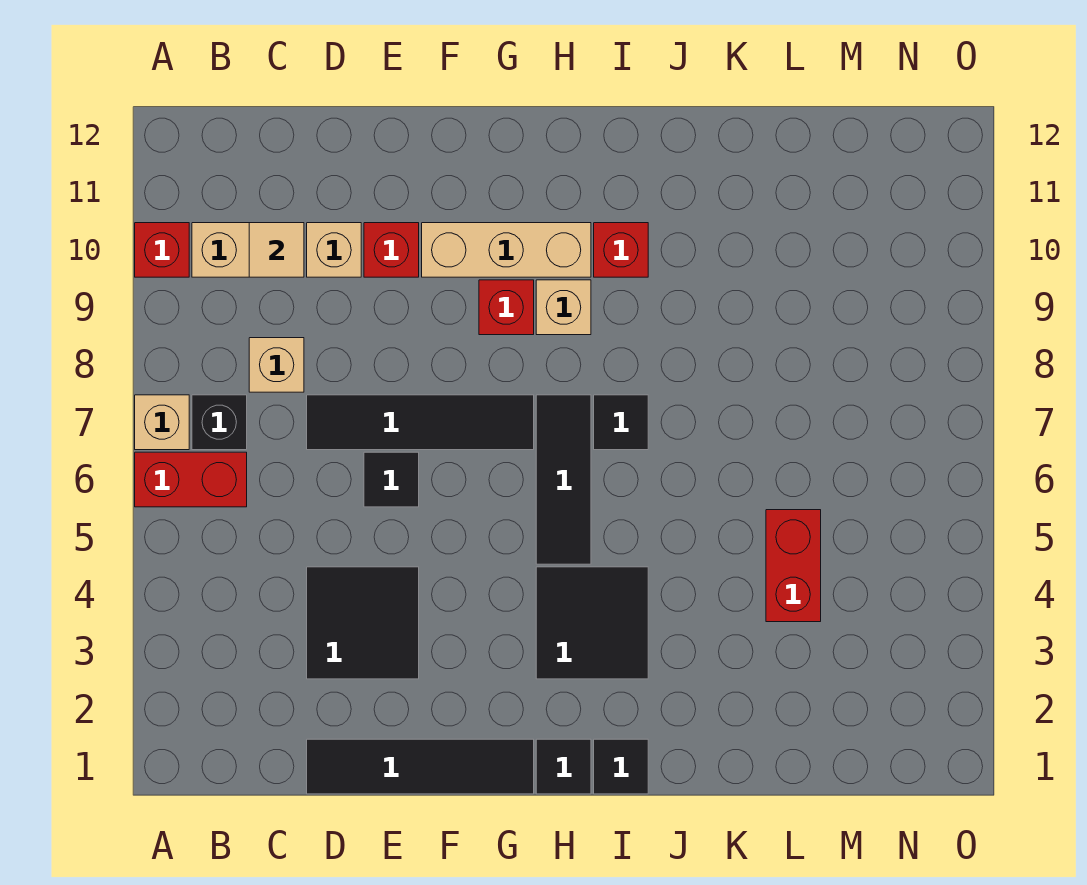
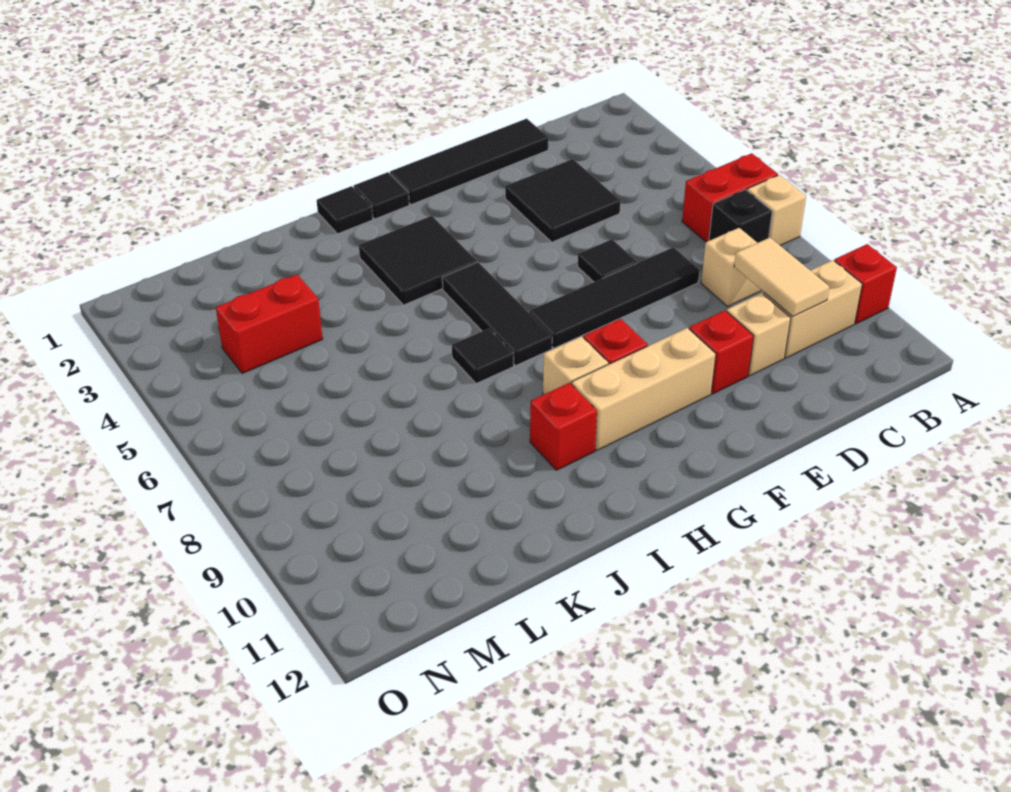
tan 1x1 tile [249,223,304,277] -> tan 1x2 tile [734,238,829,316]
red 1x2 brick [766,510,821,622] -> red 1x2 brick turned to [216,274,323,373]

